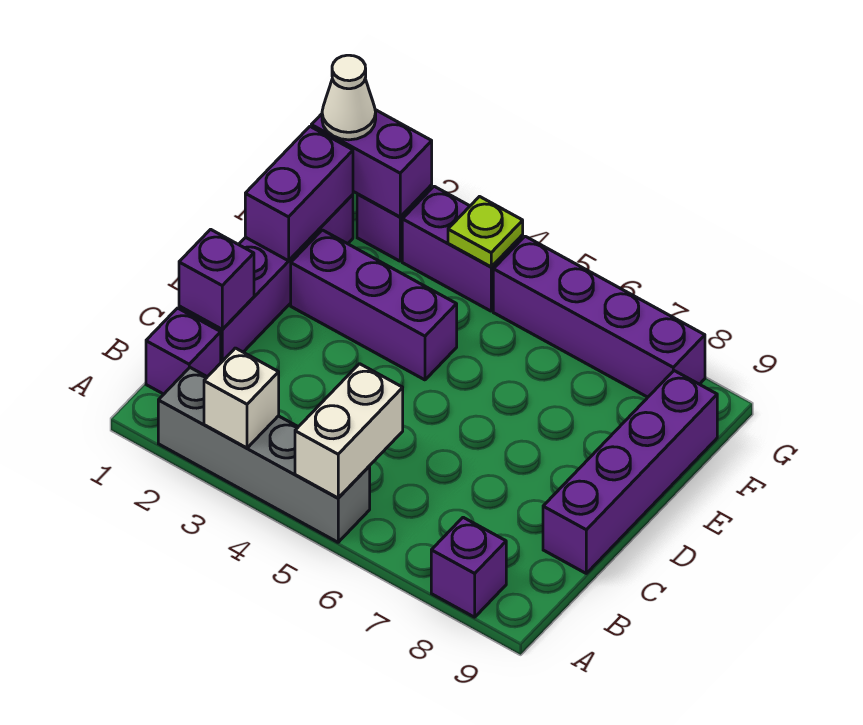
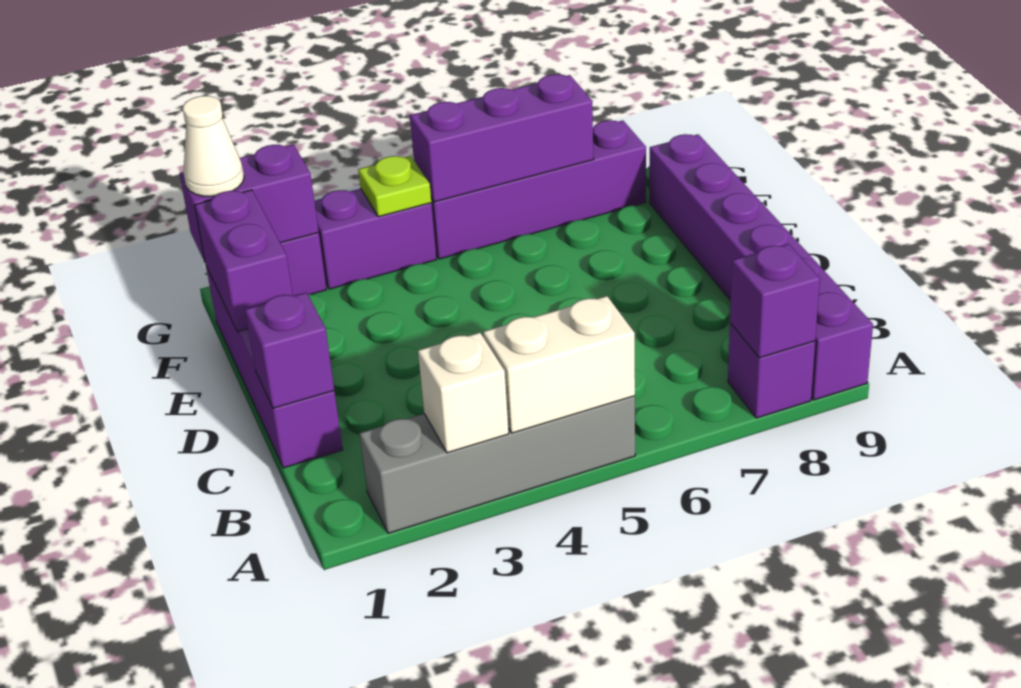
white 1x2 brick [295,364,403,498] -> white 1x2 brick turned to [483,296,635,433]
purple 1x1 brick [146,308,221,394] -> purple 1x1 brick moved to [730,244,820,358]
purple 1x4 brick [543,371,717,573] -> purple 1x6 brick [649,134,873,400]
purple 1x3 brick [291,230,457,380] -> purple 1x3 brick moved to [410,74,594,202]

